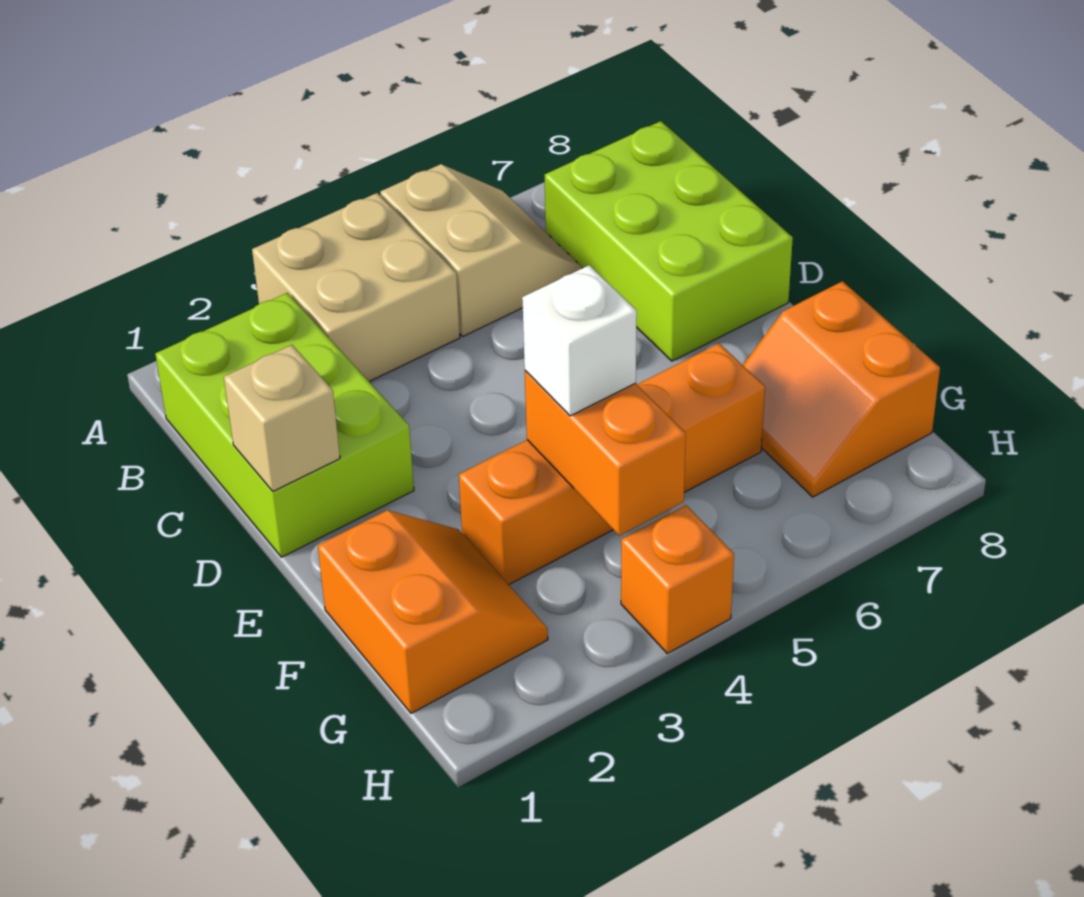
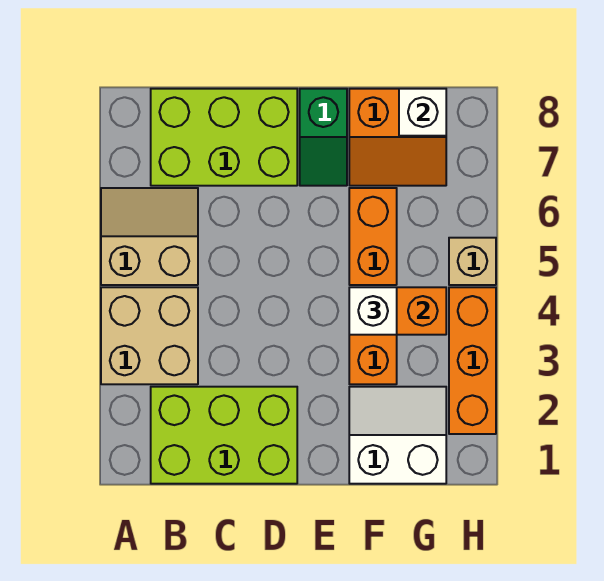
tan 1x1 brick [224,345,340,491] -> tan 1x1 brick moved to [449,238,496,285]
none -> green 1x2 slope [300,89,347,186]
orange 2x2 slope [318,510,548,713] -> white 2x2 slope [349,387,446,484]
none -> white 1x1 brick [399,89,446,136]
orange 1x1 brick [621,505,734,653] -> orange 1x3 brick [449,287,496,434]

